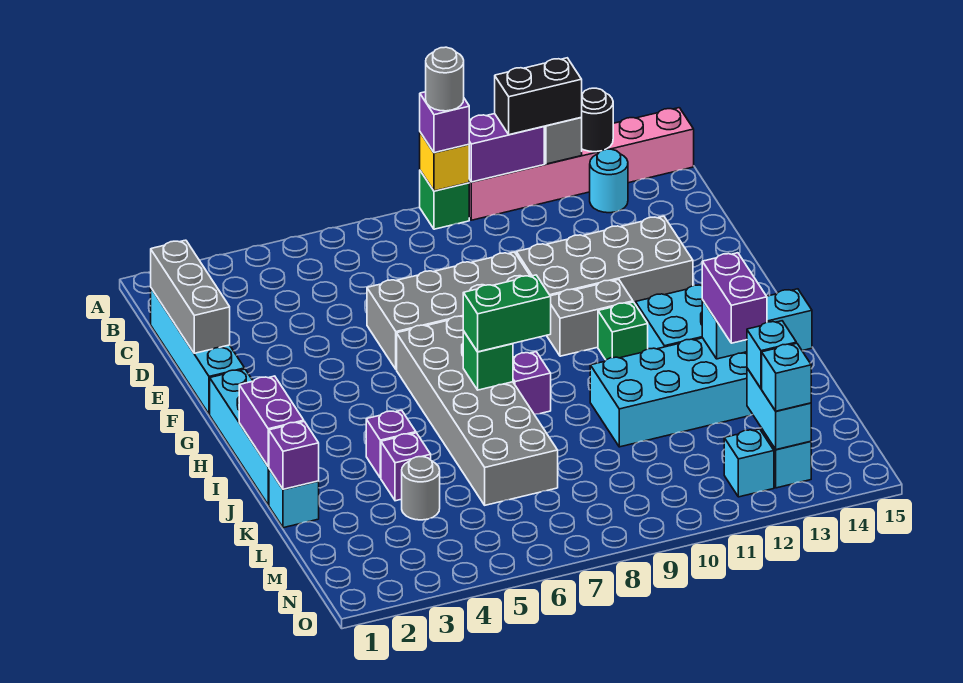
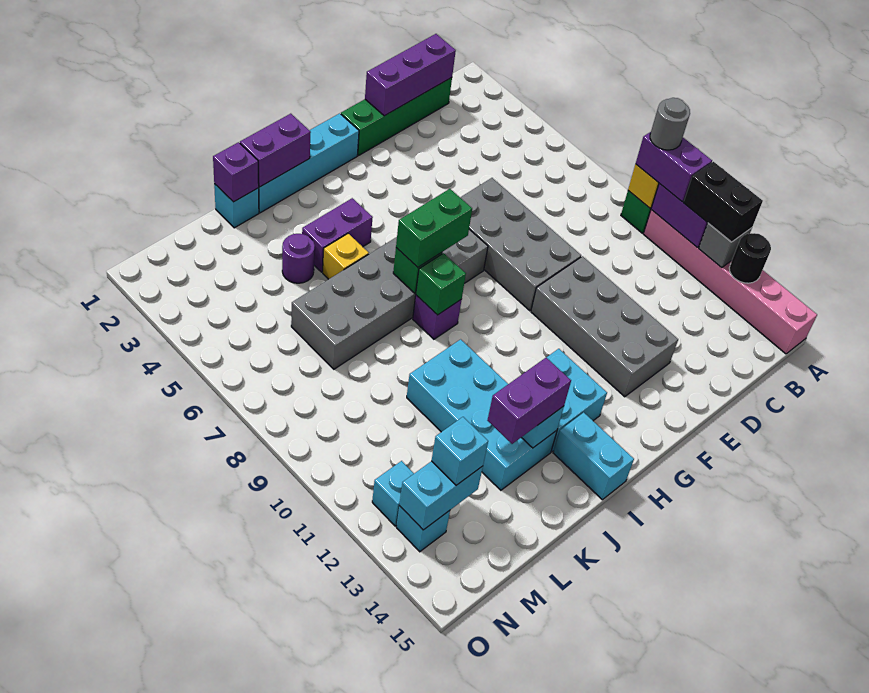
purple 1x1 brick [420,92,469,153] -> purple 1x2 brick [636,132,712,201]
cyan 1x1 round brick [590,149,628,213] -> none
cyan 1x4 brick [151,288,245,414] -> green 1x4 brick [341,78,452,156]
grey 1x3 brick [151,240,230,353] -> purple 1x3 brick [365,34,456,116]
grey 1x2 brick [546,279,633,356] -> none
green 1x1 brick [598,302,648,360] -> green 1x1 brick moved to [416,253,466,315]
green 1x2 brick [463,275,551,352] -> green 1x2 brick turned to [396,189,472,267]
purple 1x1 brick [366,410,416,478] -> purple 1x2 brick [302,198,373,272]
none -> yellow 1x1 brick [323,234,369,279]
purple 1x1 brick [381,433,431,501] -> purple 1x1 round brick [282,234,315,283]
grey 1x1 round brick [402,457,440,520] -> none
cyan 1x1 brick [762,343,811,411] -> none

